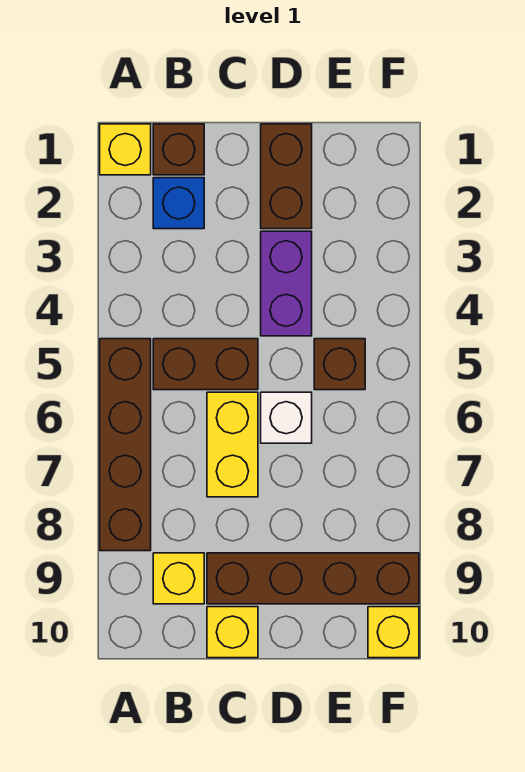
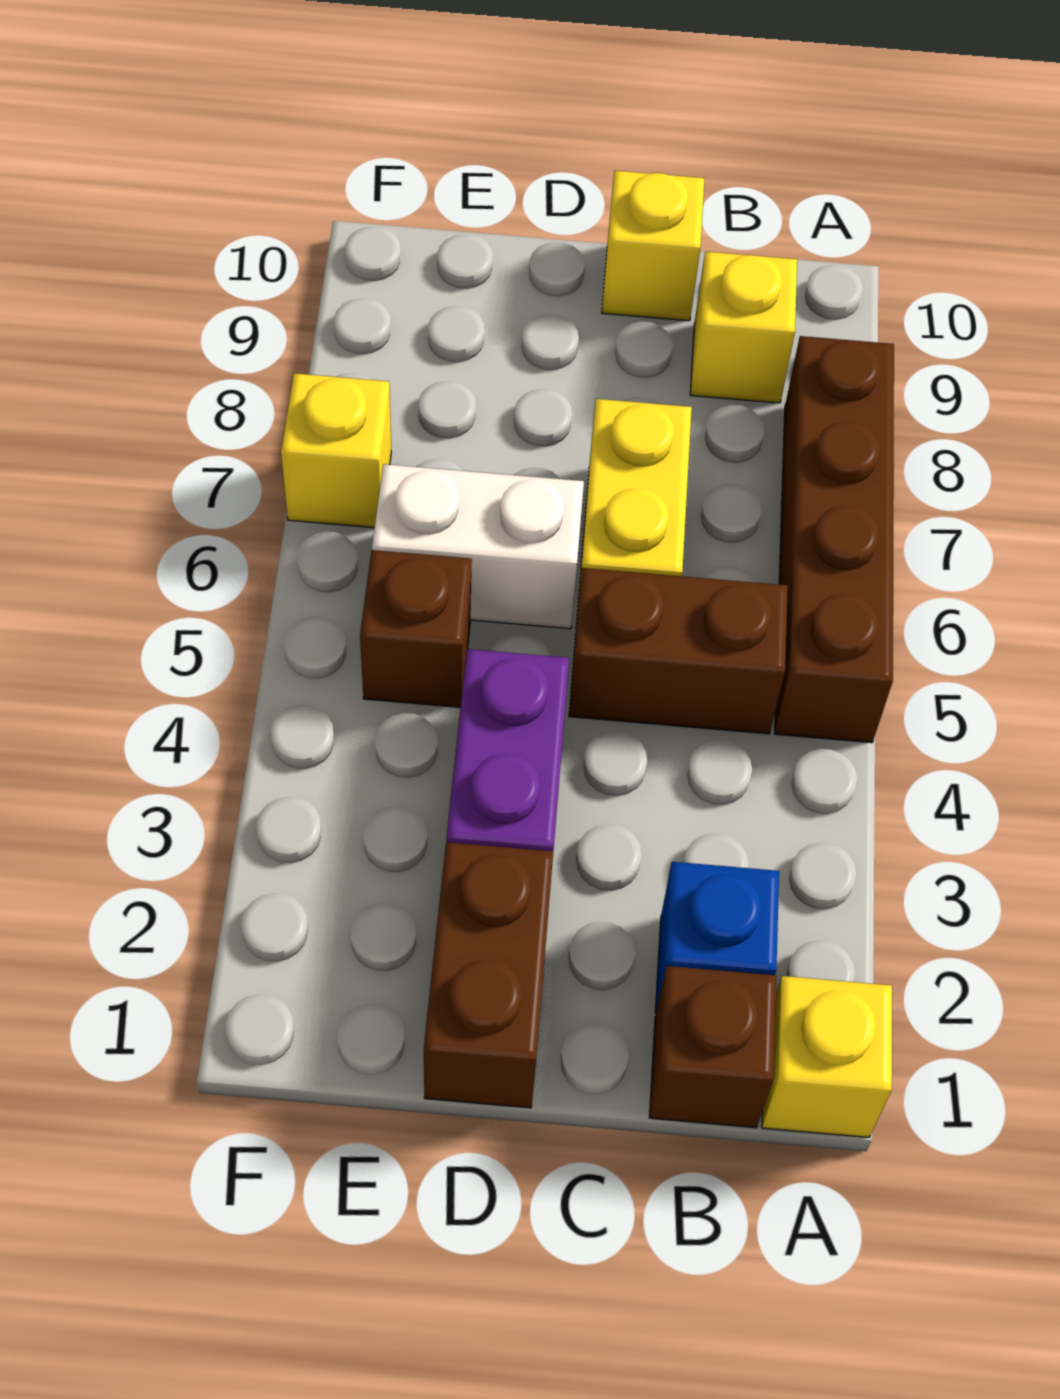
brown 1x4 brick [207,553,419,604] -> none
white 1x1 brick [261,392,312,443] -> white 1x2 brick [372,464,584,629]
yellow 1x1 brick [368,607,419,658] -> yellow 1x1 brick moved to [281,373,391,528]

